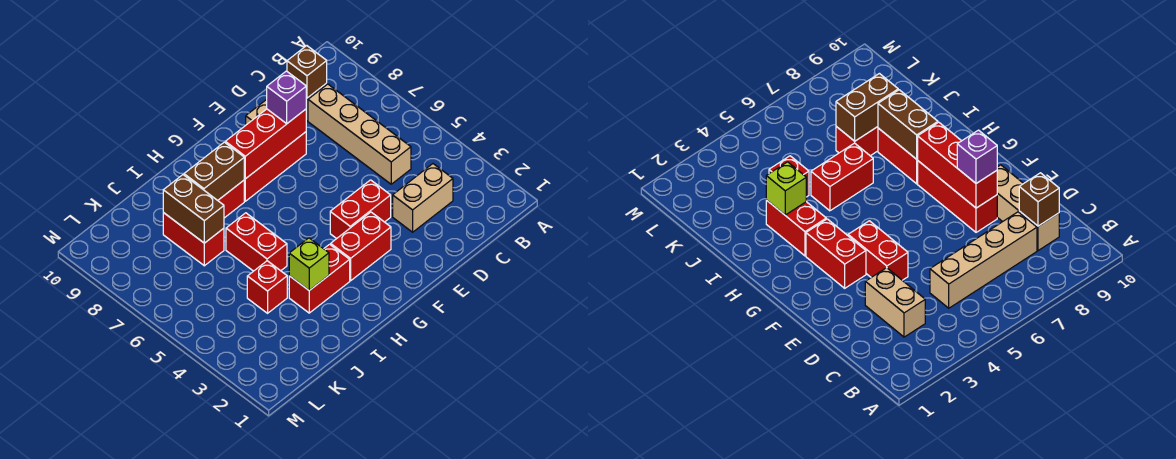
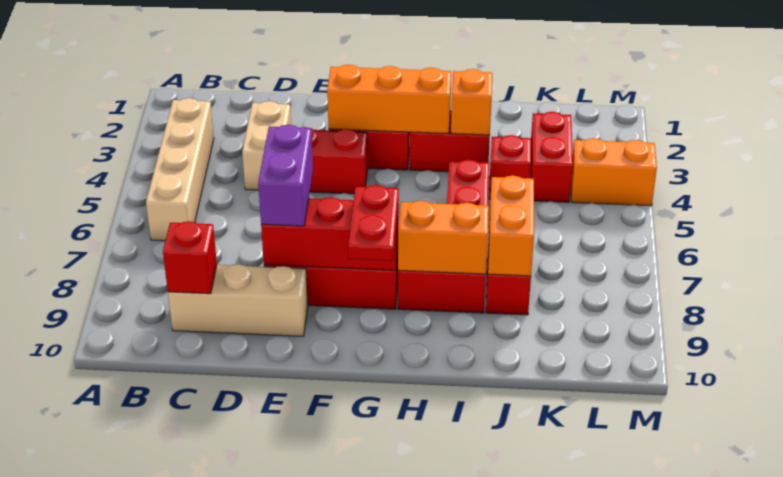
tan 1x2 brick [393,164,453,232] -> tan 1x2 brick turned to [242,101,291,190]
tan 1x4 brick [308,84,411,184] -> tan 1x4 brick moved to [146,98,214,241]
brown 1x1 brick [287,46,327,98] -> red 1x1 brick [163,221,217,294]
purple 1x1 brick [267,71,306,123] -> purple 1x2 brick [258,125,313,226]
none -> orange 1x3 brick [327,65,451,134]
none -> red 1x2 plate [348,185,399,261]
brown 1x2 brick [184,142,244,200] -> orange 1x2 brick [398,201,489,274]
lime 1x1 brick [289,238,329,290] -> orange 1x1 brick [451,69,492,135]
brown 1x2 brick [163,175,224,243] -> orange 1x2 brick [488,176,534,276]
none -> red 1x2 brick [530,112,573,202]
none -> orange 1x2 brick [571,138,657,206]

